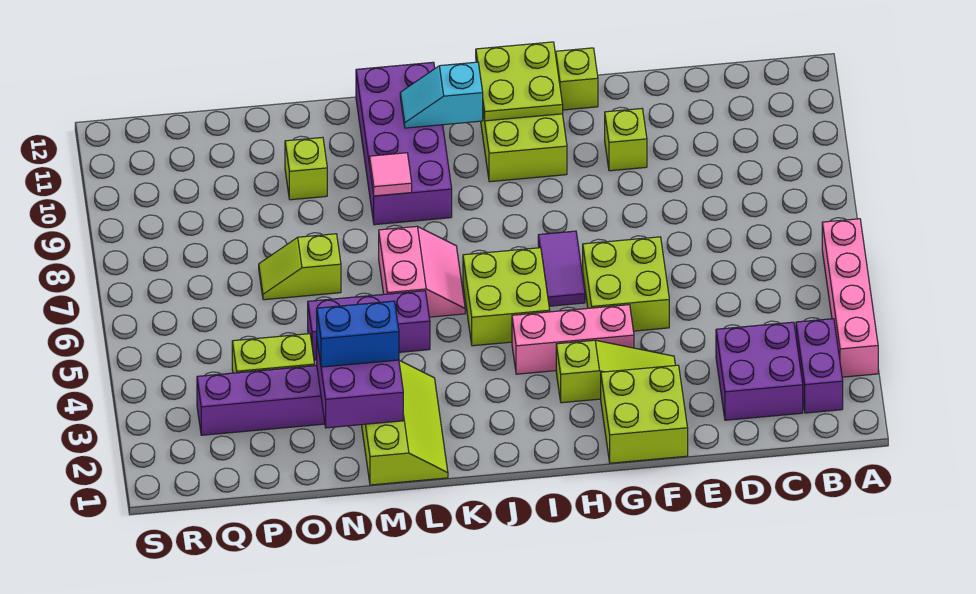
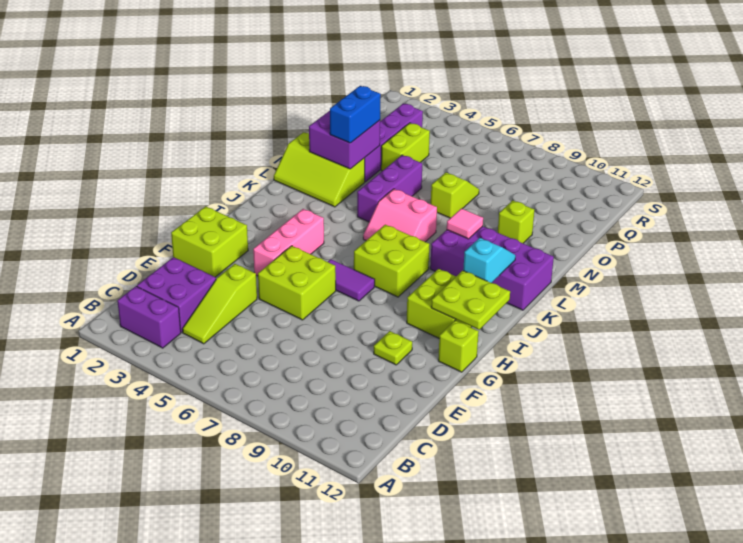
pink 1x4 brick [822,219,878,377] -> none
lime 1x3 slope [556,340,675,403] -> lime 1x3 slope moved to [182,264,257,344]
lime 1x1 brick [605,109,647,171] -> lime 1x1 plate [374,331,412,365]
lime 2x2 brick [463,248,550,346] -> lime 2x2 brick moved to [354,225,429,297]

